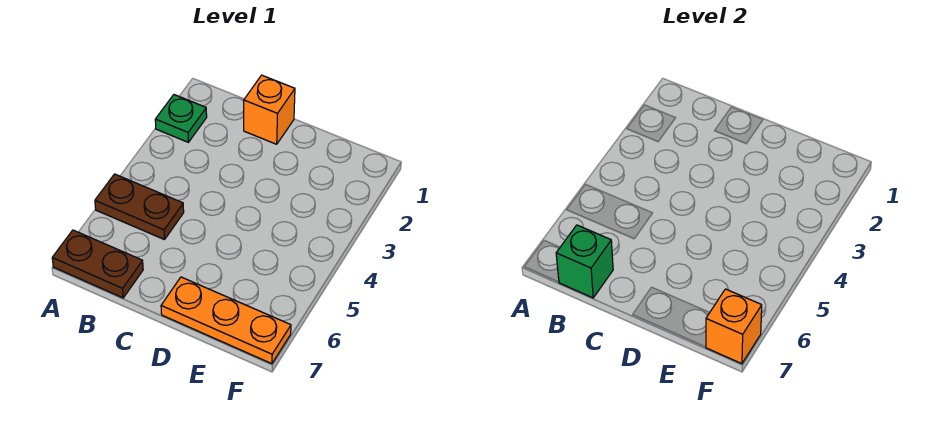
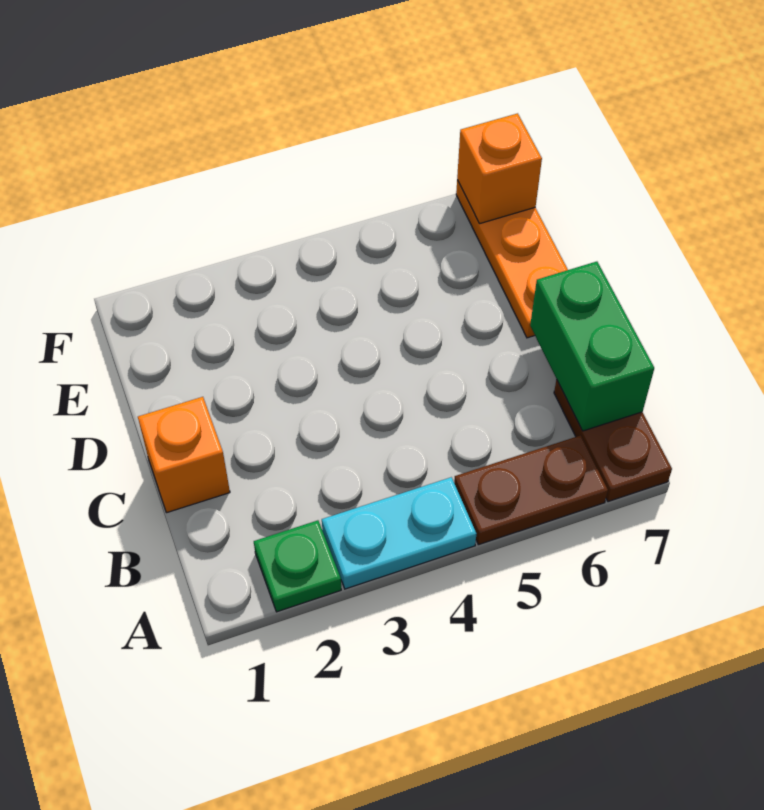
none -> cyan 1x2 plate [322,477,476,589]
brown 1x2 plate [95,174,184,240] -> brown 1x2 plate turned to [454,435,608,545]
green 1x1 brick [556,225,613,298] -> green 1x2 brick [530,262,654,431]

